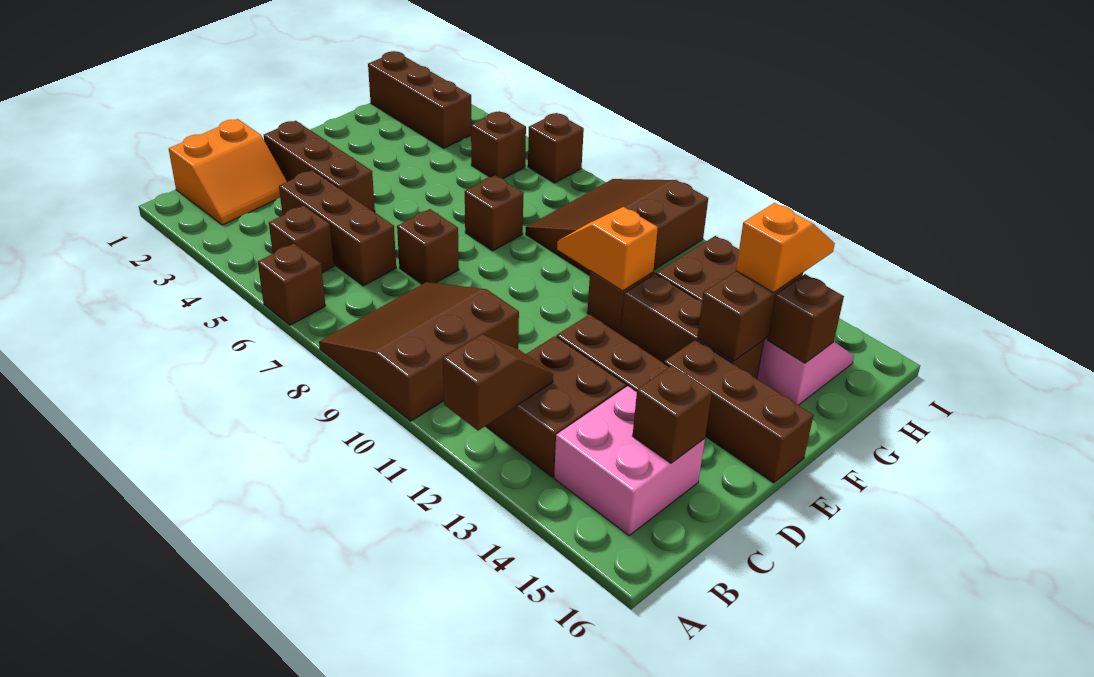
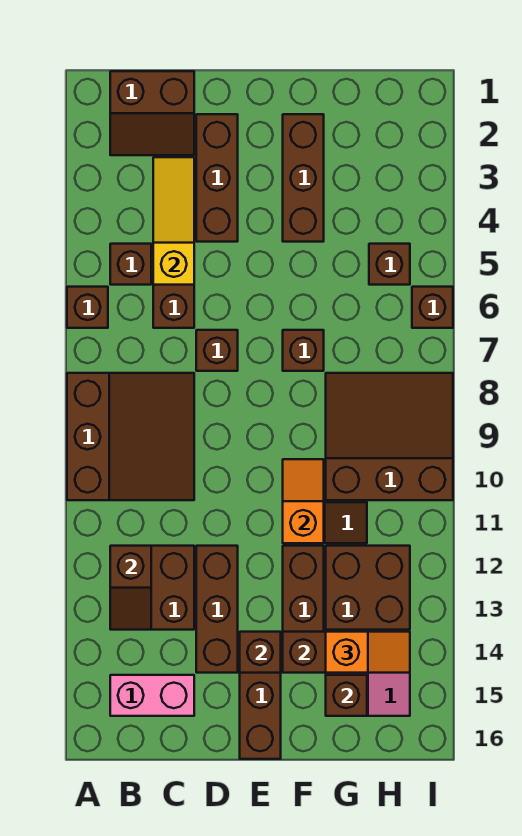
brown 3x3 slope [319,282,519,421] -> brown 3x3 slope turned to [67,373,194,500]
brown 1x2 slope [443,335,553,431] -> brown 1x2 slope turned to [110,546,151,630]
orange 2x2 slope [169,119,287,225] -> brown 2x2 slope [110,71,194,155]
pink 2x2 brick [554,386,705,536] -> pink 1x2 brick [110,675,194,716]
none -> yellow 1x3 slope [153,157,194,285]
brown 1x1 brick [633,365,712,463] -> brown 1x1 brick moved to [240,632,281,673]
brown 1x3 brick [368,51,471,148] -> brown 1x3 brick moved to [283,114,324,242]

